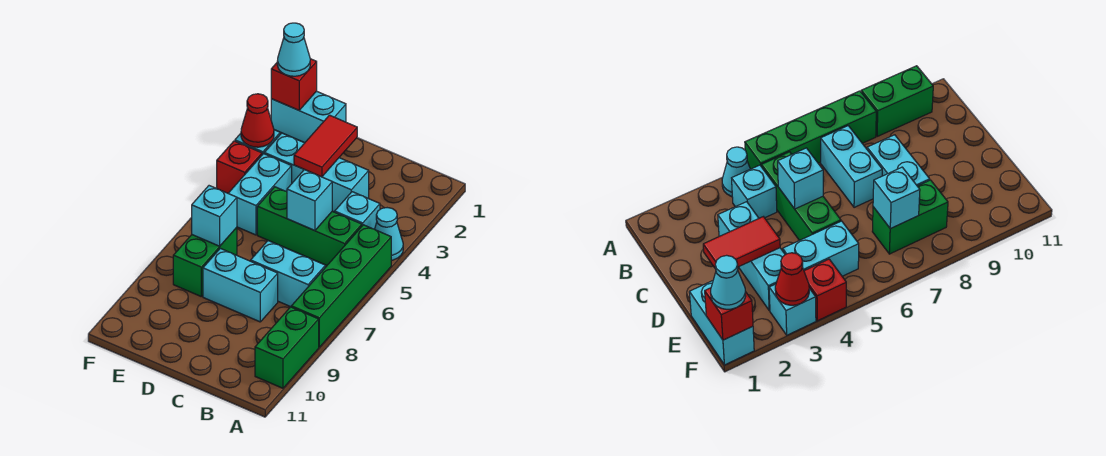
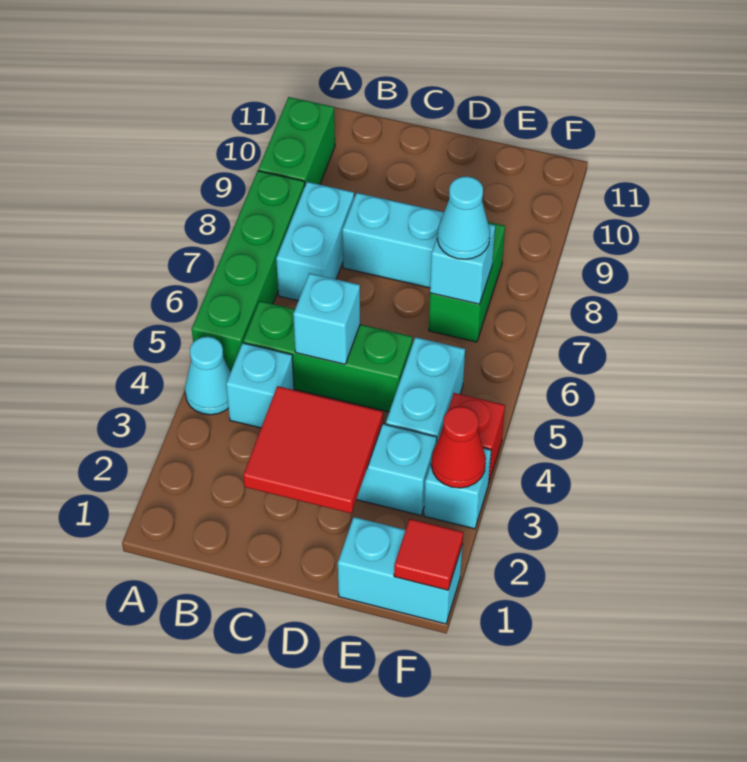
cyan 1x2 brick [251,241,325,307] -> cyan 1x2 brick turned to [276,182,354,301]
red 1x2 tile [294,115,357,177] -> red 2x2 tile [243,386,383,513]
red 1x1 brick [271,59,317,110] -> red 1x1 tile [394,519,463,590]
cyan 1x1 cone [277,23,310,76] -> cyan 1x1 cone moved to [437,176,490,259]

